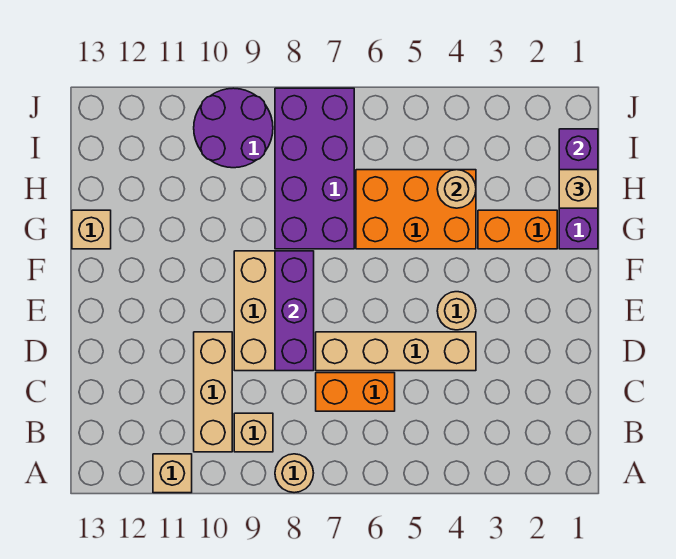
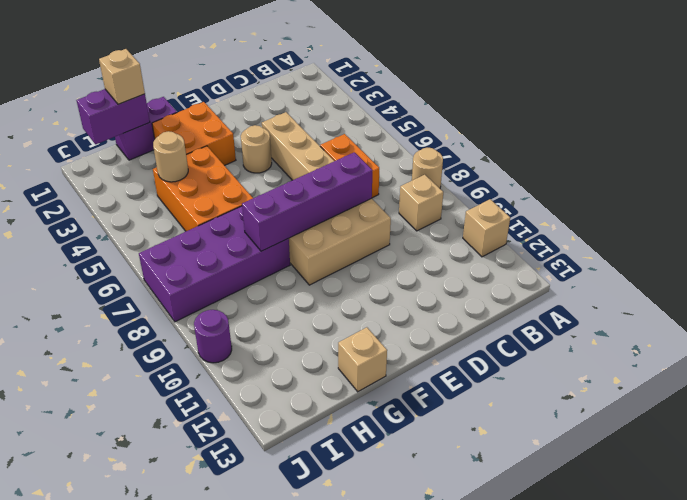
tan 1x3 brick [194,332,232,452] -> none
purple 1x3 brick [275,251,314,371] -> purple 1x4 brick [242,152,373,251]
orange 1x2 brick [478,210,557,249] -> orange 2x2 brick [152,102,236,165]
purple 2x2 round brick [194,88,273,168] -> purple 1x1 round brick [194,310,232,363]

